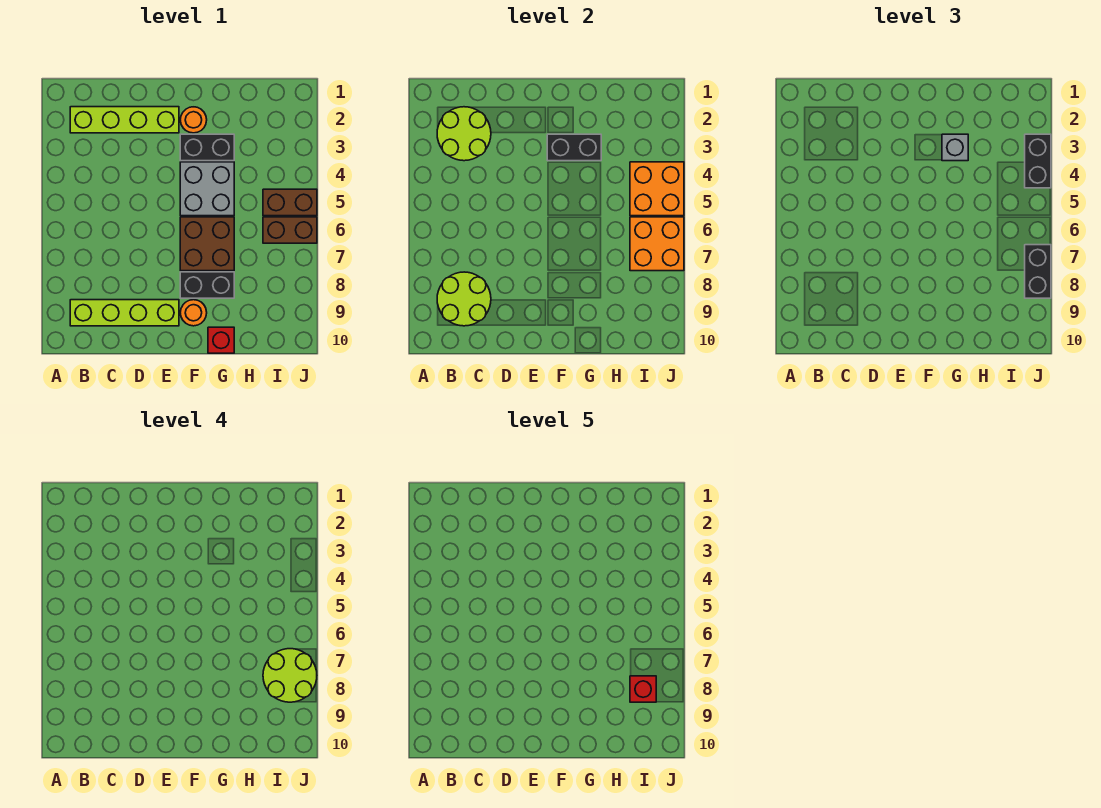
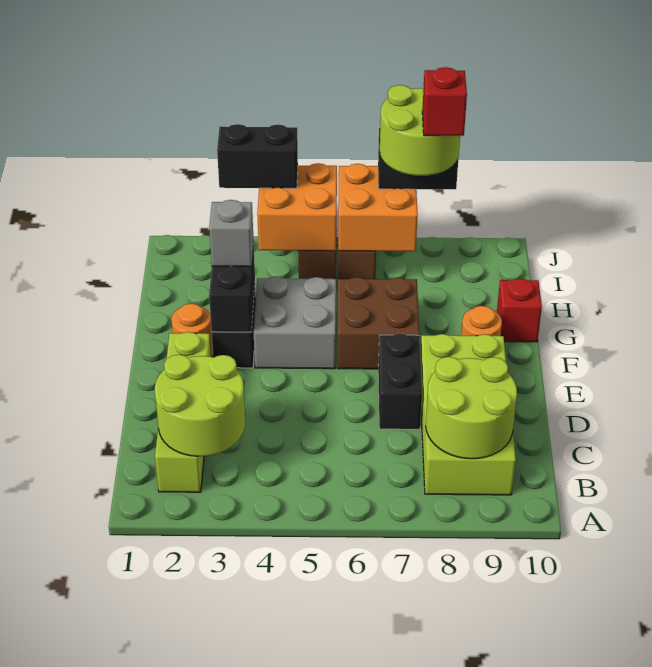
lime 1x4 brick [70,300,179,326] -> lime 2x4 brick [420,334,516,495]
black 1x2 brick [180,272,234,298] -> black 1x2 brick moved to [378,334,422,429]

